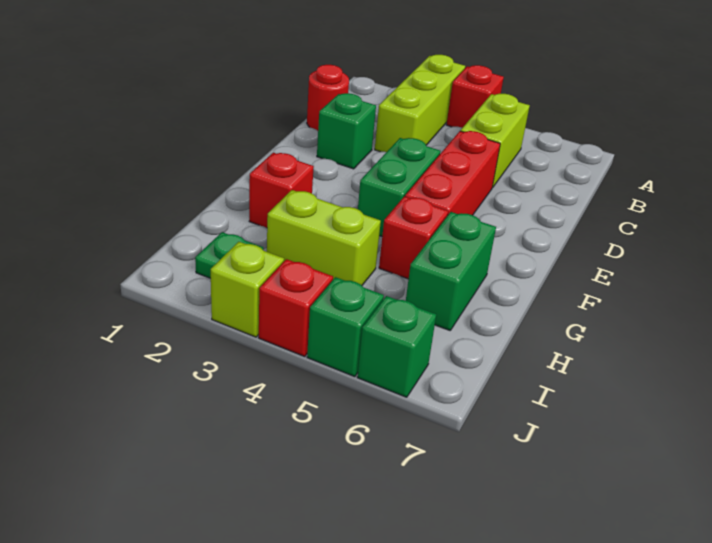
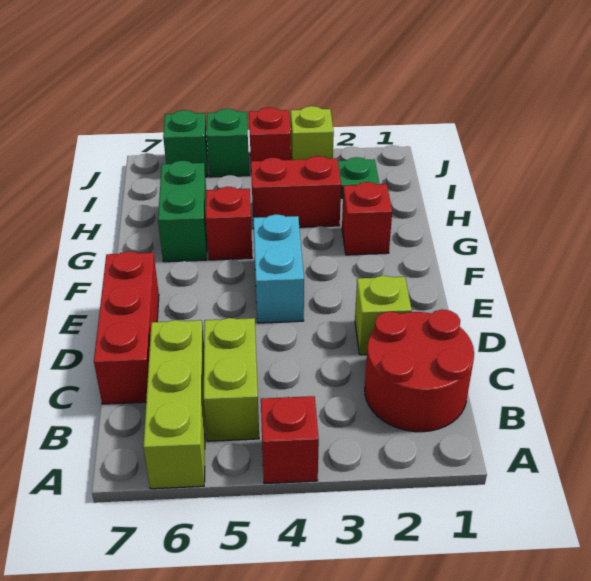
lime 1x3 brick [375,55,465,152] -> lime 1x3 brick moved to [143,320,205,489]
red 1x1 round brick [307,65,349,131] -> red 2x2 round brick [365,310,474,432]
green 1x1 brick [317,93,376,169] -> lime 1x1 brick [355,276,412,355]
red 1x3 brick [405,131,500,215] -> red 1x3 brick moved to [94,251,159,404]
green 1x2 brick [358,138,440,236] -> cyan 1x2 brick [253,214,304,323]
lime 1x2 brick [267,190,381,285] -> red 1x2 brick [251,156,341,228]

